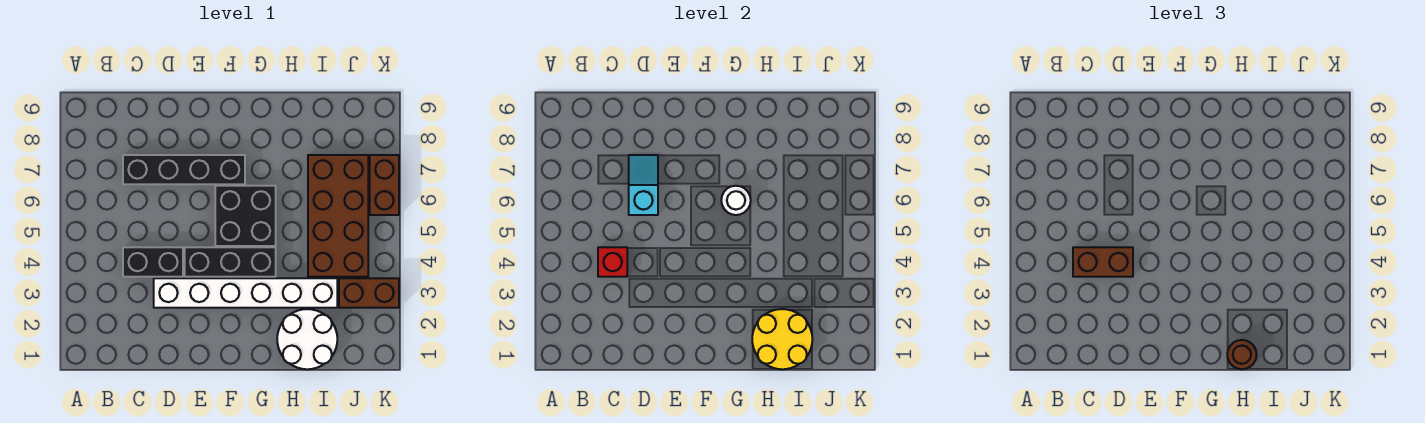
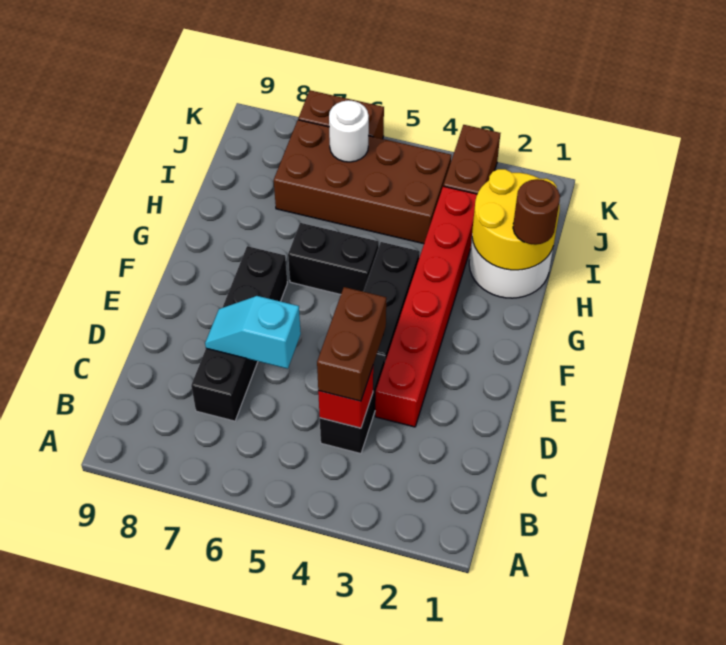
white 1x6 brick [154,278,337,308] -> red 1x6 brick [375,186,477,427]
black 2x2 brick [215,186,276,246] -> black 1x2 brick [288,223,379,295]
white 1x1 round brick [721,186,751,215] -> white 1x1 round brick moved to [329,100,369,162]

